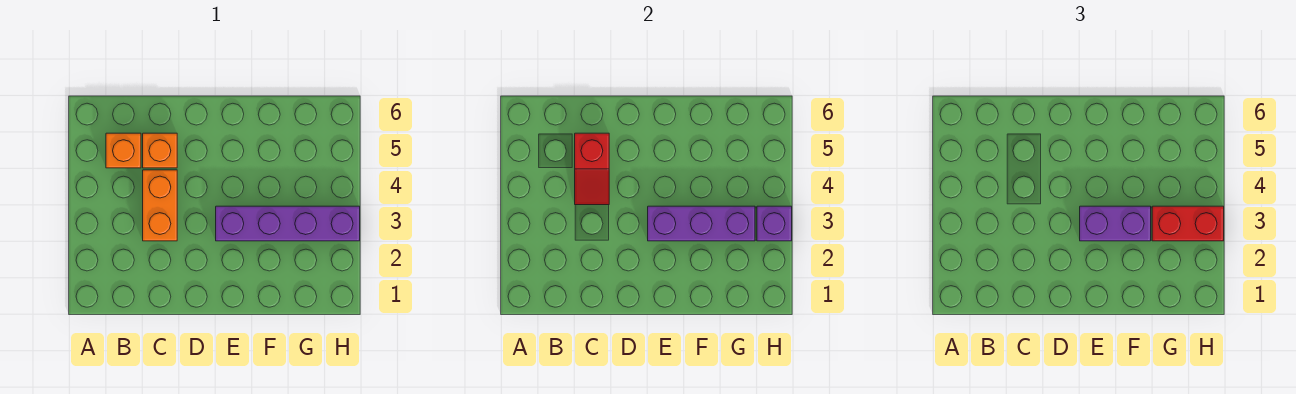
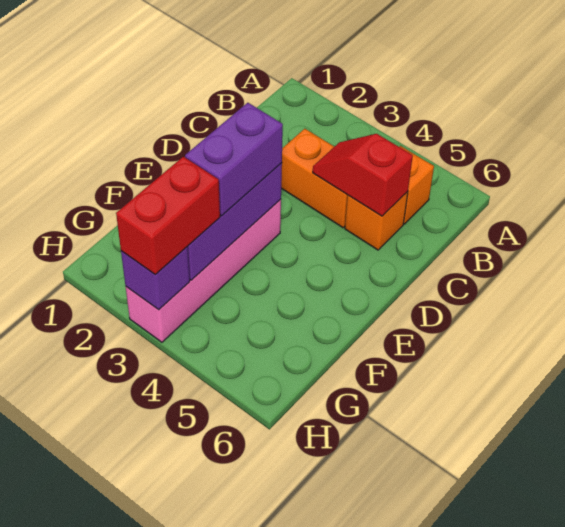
purple 1x4 brick [216,206,360,241] -> pink 1x4 brick [126,199,281,342]

